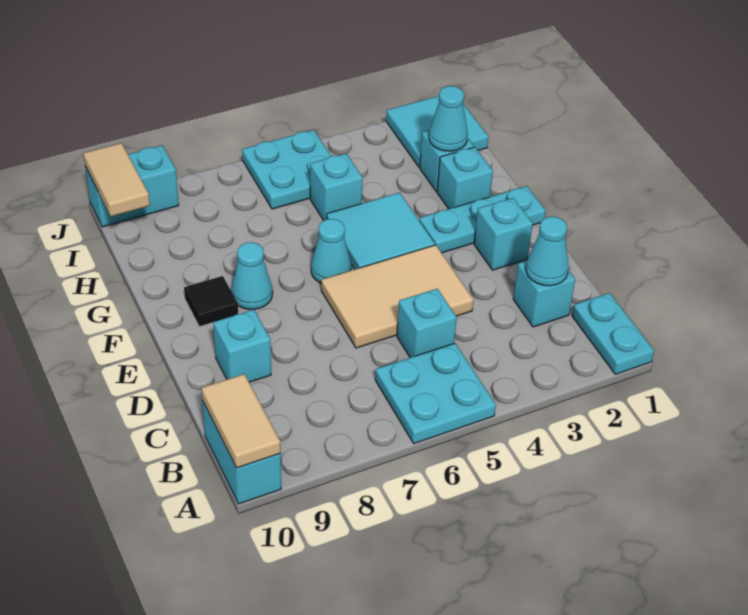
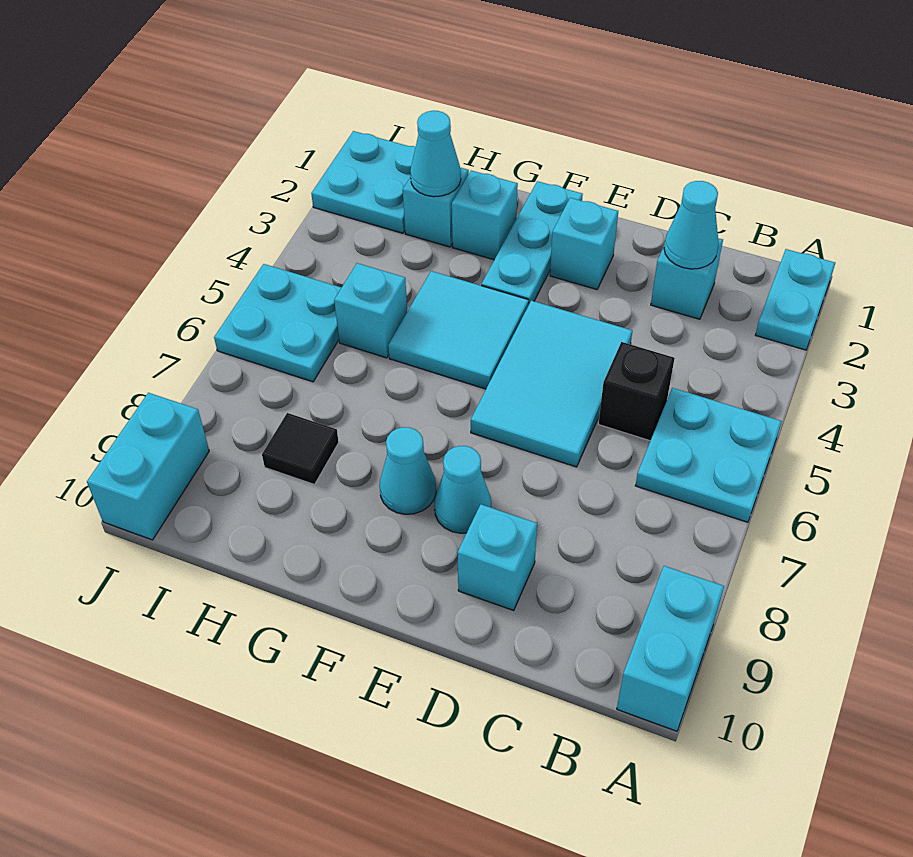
cyan 1x2 plate [572,293,654,374] -> cyan 1x2 plate turned to [755,249,835,350]
cyan 1x2 brick [203,402,281,504] -> cyan 1x2 brick turned to [617,566,724,731]
tan 1x2 tile [202,374,281,468] -> none
cyan 1x1 brick [397,289,457,358] -> black 1x1 brick [599,342,675,441]
tan 2x3 tile [321,245,473,348] -> cyan 2x3 tile [471,301,632,467]
cyan 1x1 cone [311,219,351,283] -> cyan 1x1 cone moved to [434,446,491,533]
black 1x1 tile [184,276,238,327] -> black 1x1 tile moved to [262,413,339,484]
cyan 2x2 tile [386,96,489,167] -> cyan 2x2 plate [311,131,415,233]
tan 1x2 tile [83,143,150,216] -> none

